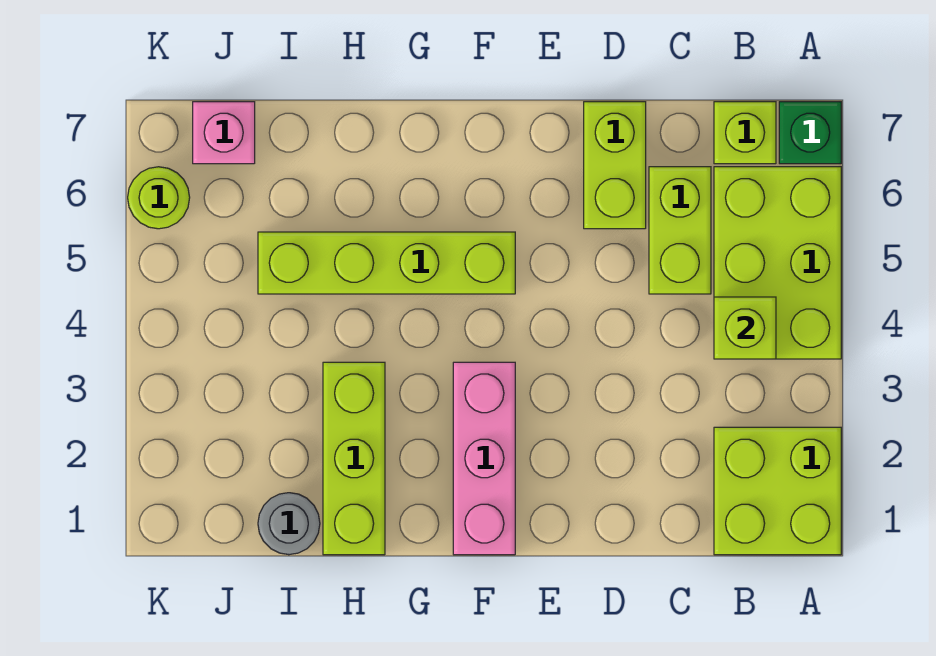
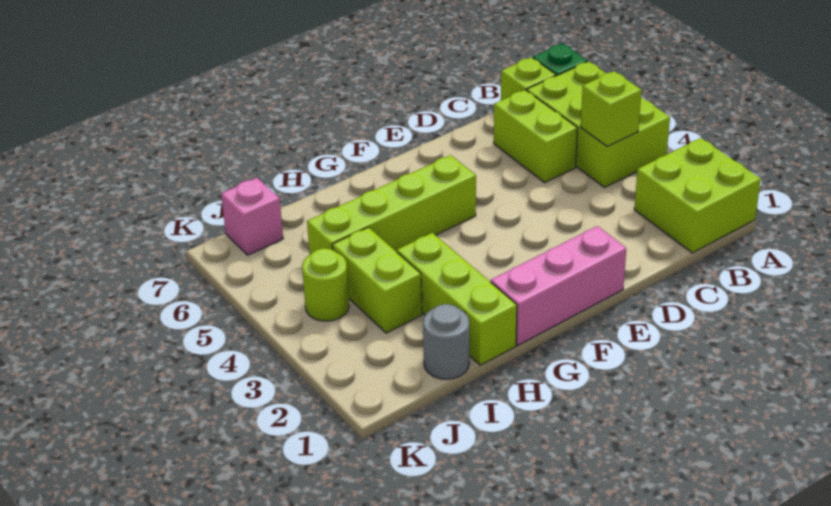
lime 1x2 brick [584,102,646,229] -> lime 1x2 brick moved to [332,227,422,333]
pink 1x3 brick [453,362,515,555] -> pink 1x3 brick turned to [491,226,626,345]
lime 1x1 round brick [128,167,190,229] -> lime 1x1 round brick moved to [302,248,349,321]

